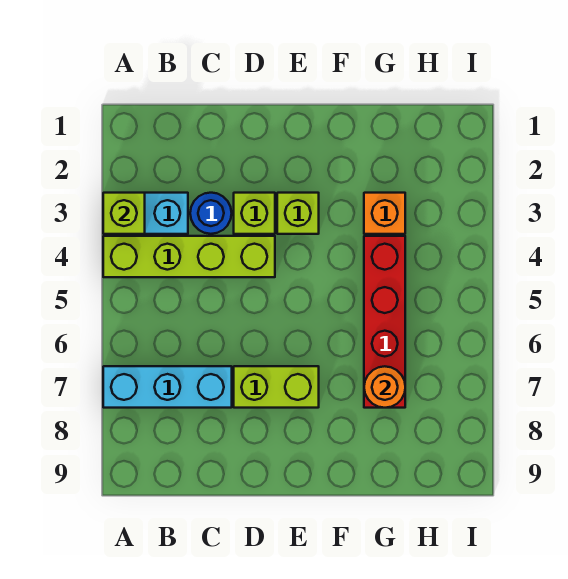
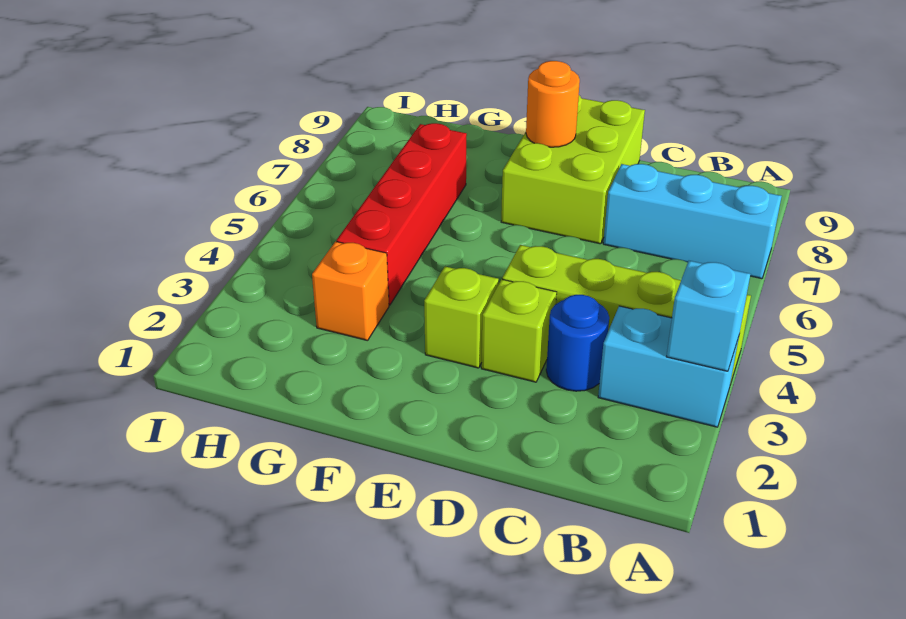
lime 1x1 brick [103,193,145,234] -> cyan 1x1 brick [666,261,750,371]
lime 1x2 brick [234,366,319,408] -> lime 2x3 brick [501,96,645,244]
orange 1x1 round brick [364,366,405,408] -> orange 1x1 round brick moved to [526,61,580,147]

